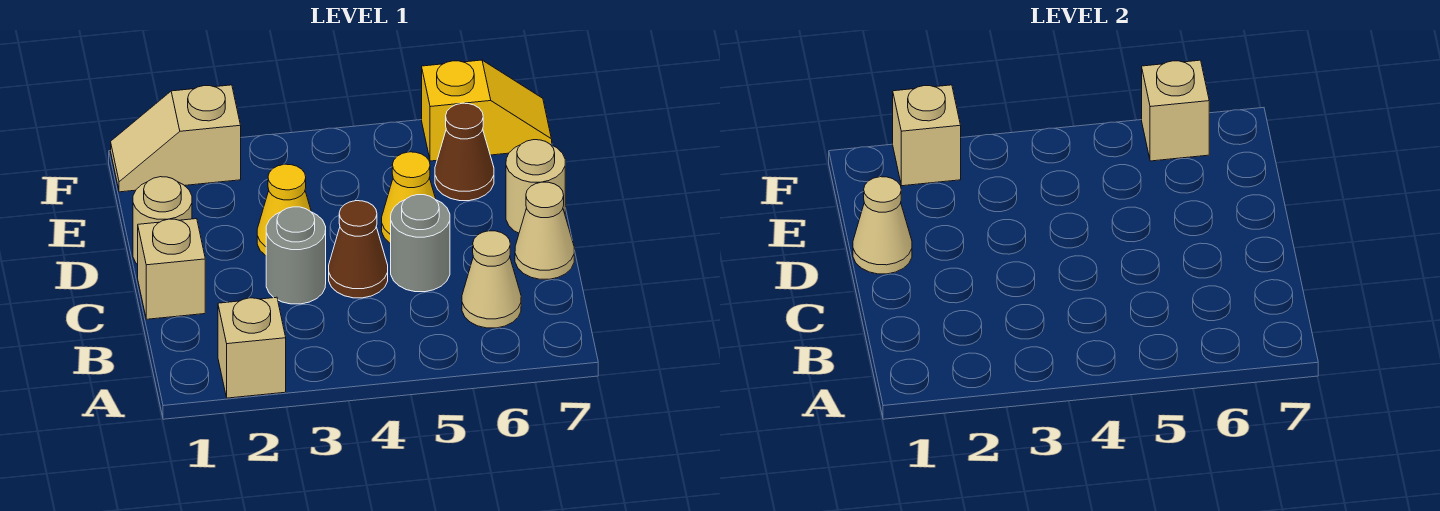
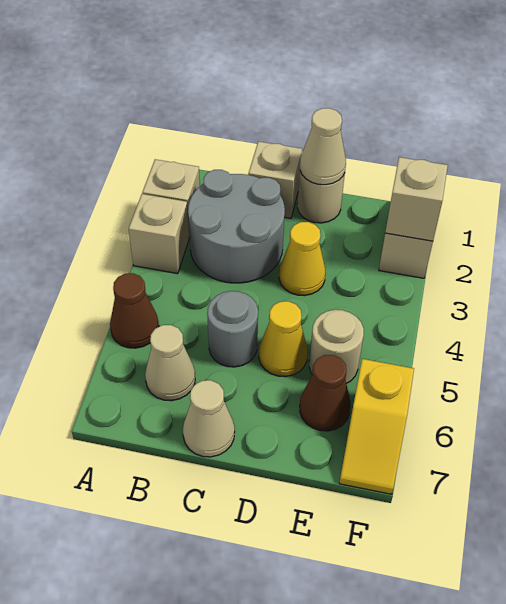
grey 1x1 round brick [266,207,326,304] -> grey 2x2 round brick [188,170,285,283]
brown 1x1 cone [329,201,388,298] -> brown 1x1 cone moved to [110,273,159,348]
tan 1x1 round brick [506,140,565,233] -> tan 1x1 round brick moved to [309,310,364,384]
tan 1x1 brick [1142,60,1209,161] -> tan 1x1 brick moved to [129,194,189,274]

